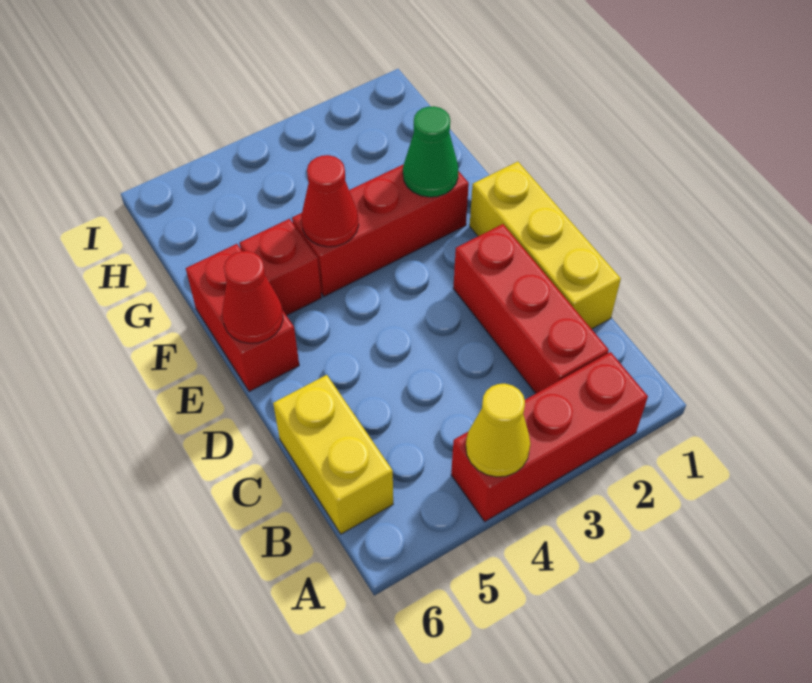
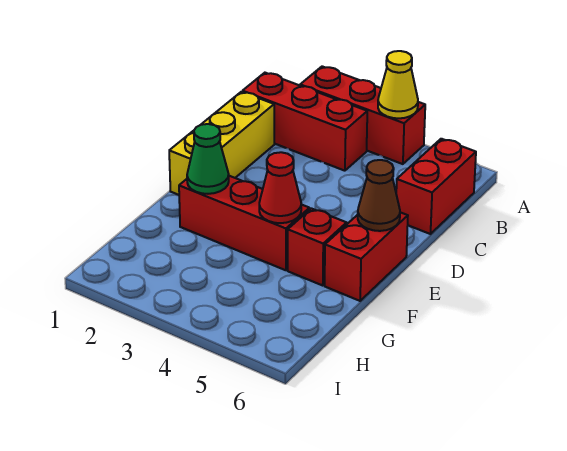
red 1x3 brick [453,224,609,393] -> red 1x3 brick turned to [243,73,367,171]
yellow 1x2 brick [273,375,393,534] -> red 1x2 brick [396,139,476,234]
red 1x1 cone [222,251,283,343] -> brown 1x1 cone [358,160,400,231]

